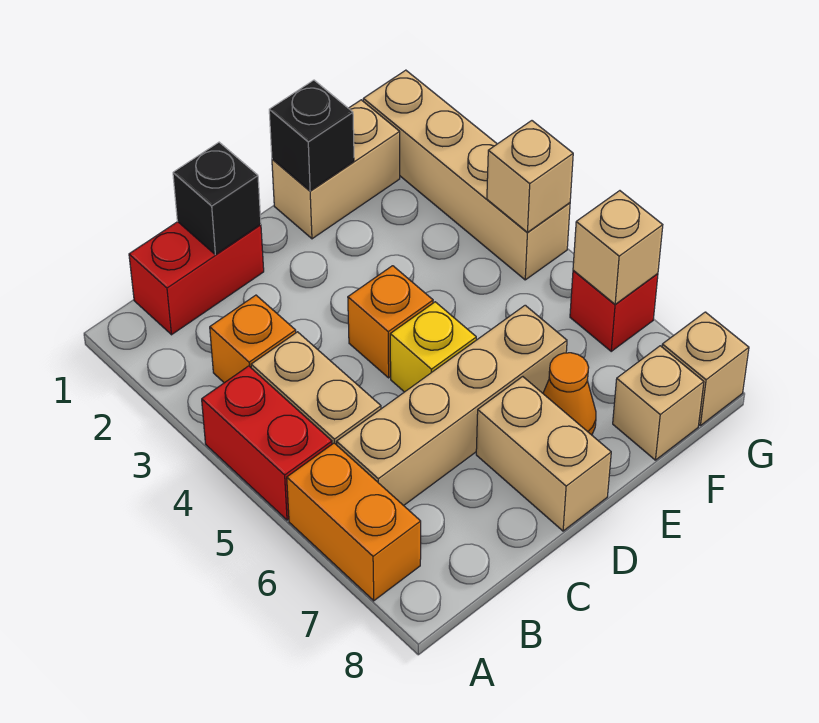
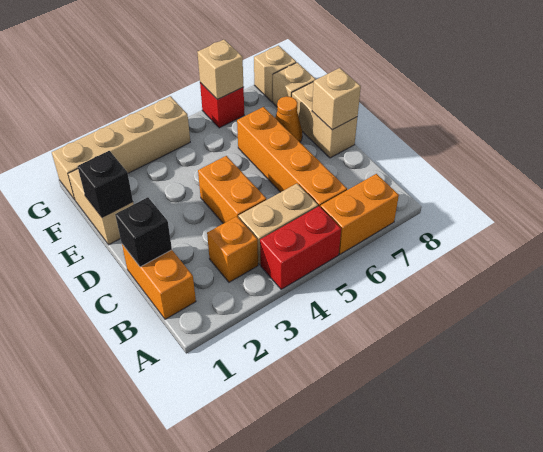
red 1x2 brick [129,222,264,335] -> orange 1x2 brick [122,244,196,319]
tan 1x4 brick [337,305,567,506] -> orange 1x4 brick [237,107,347,207]
orange 1x1 brick [348,266,433,378] -> orange 1x2 brick [198,156,266,224]
yellow 1x1 brick [390,302,476,392] -> none
tan 1x2 brick [476,377,611,531] -> tan 1x2 brick turned to [292,82,357,158]
tan 1x1 brick [487,121,573,232] -> tan 1x1 brick moved to [312,68,361,130]

